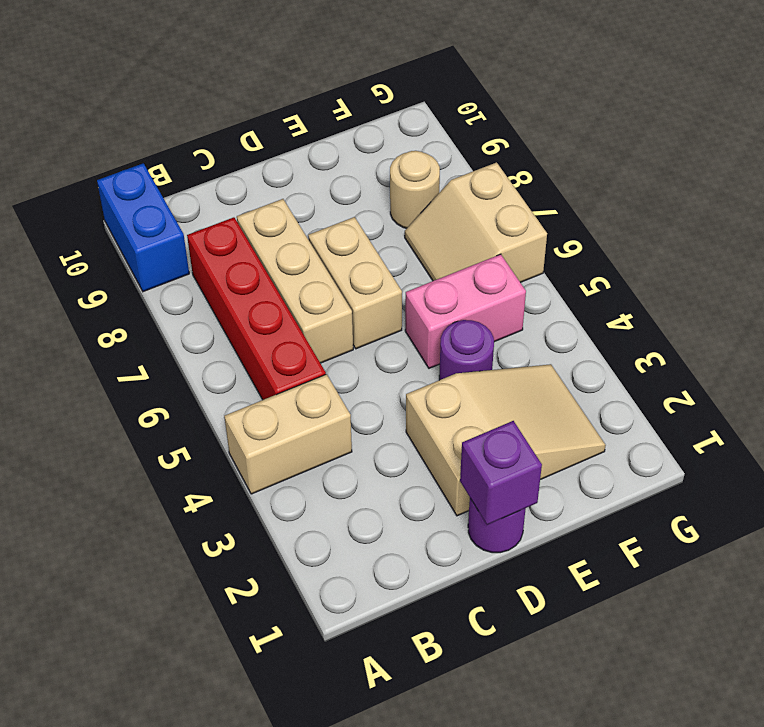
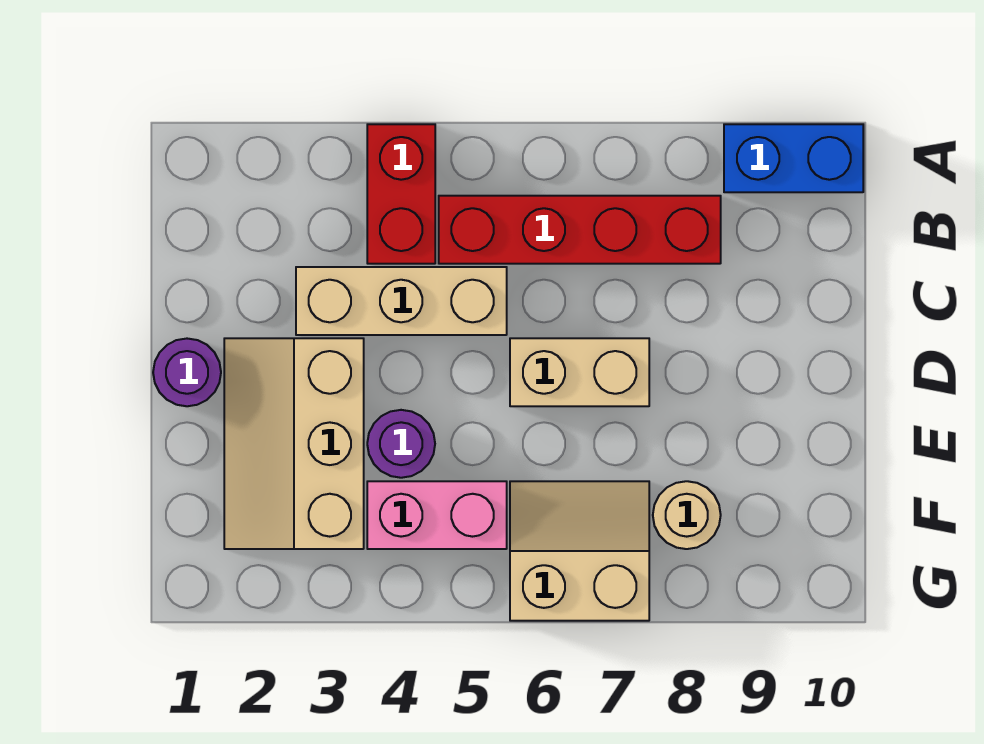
tan 1x2 brick [224,374,352,494] -> red 1x2 brick [367,124,435,264]
tan 1x3 brick [237,199,353,363] -> tan 1x3 brick moved to [296,267,507,335]
purple 1x1 brick [460,421,542,525] -> none
tan 2x3 slope [406,364,606,516] -> tan 2x3 slope turned to [224,338,364,549]
pink 1x2 brick [405,254,526,368] -> pink 1x2 brick turned to [367,481,507,549]

